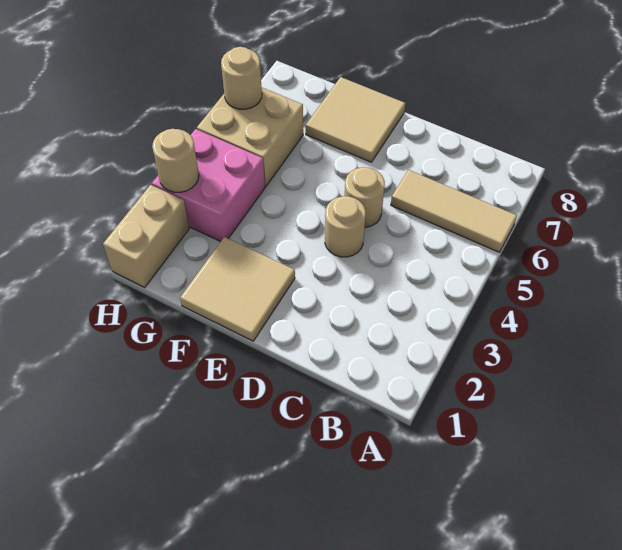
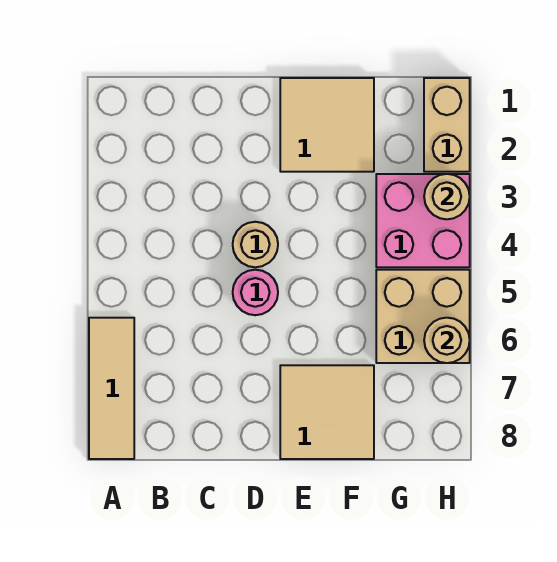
tan 1x3 tile [391,170,517,252] -> tan 1x3 tile turned to [89,318,134,459]
tan 1x1 round brick [345,167,385,227] -> pink 1x1 round brick [233,270,278,315]

